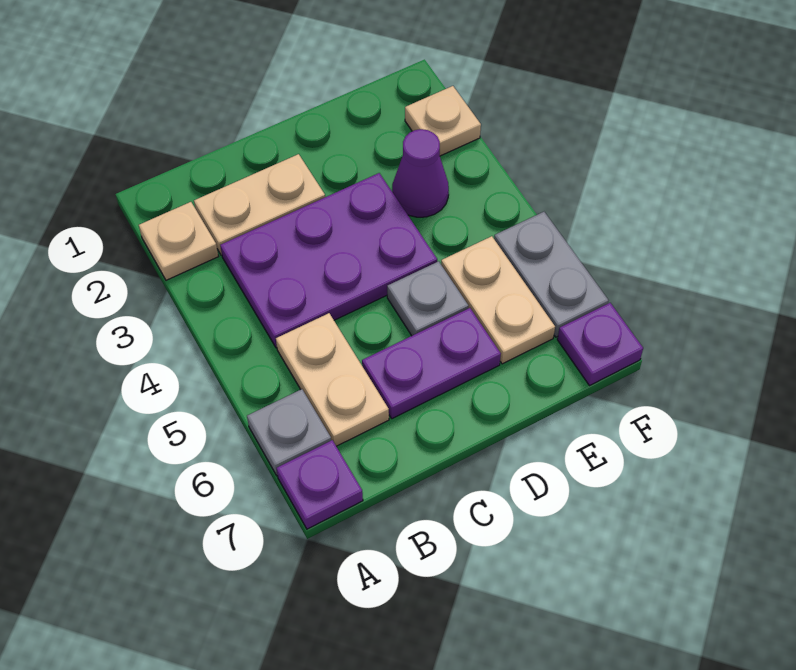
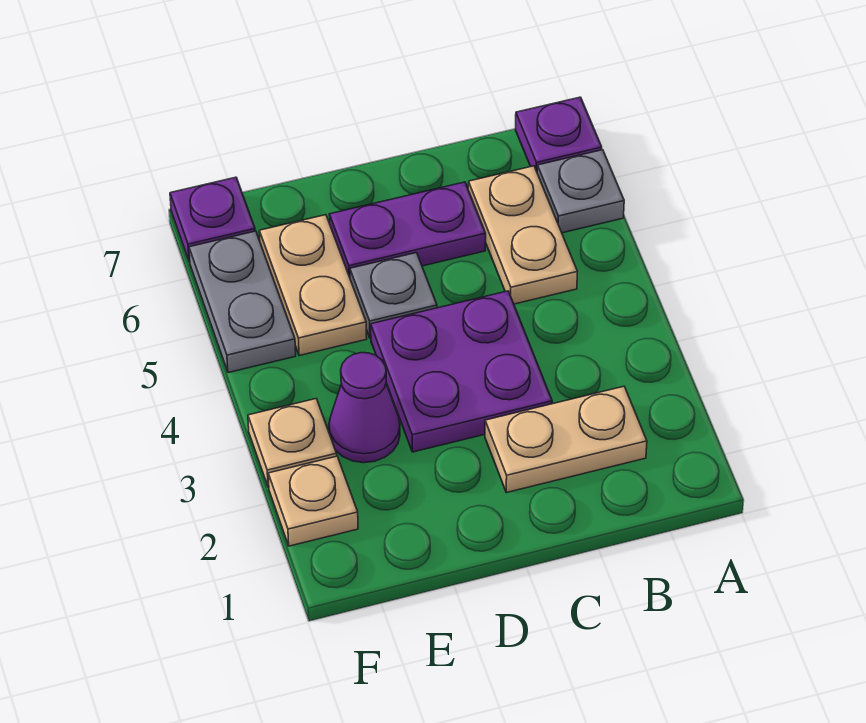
tan 1x1 plate [139,202,218,280] -> tan 1x1 plate moved to [248,399,337,487]
purple 2x3 plate [220,173,437,348] -> purple 2x2 plate [371,291,552,452]

